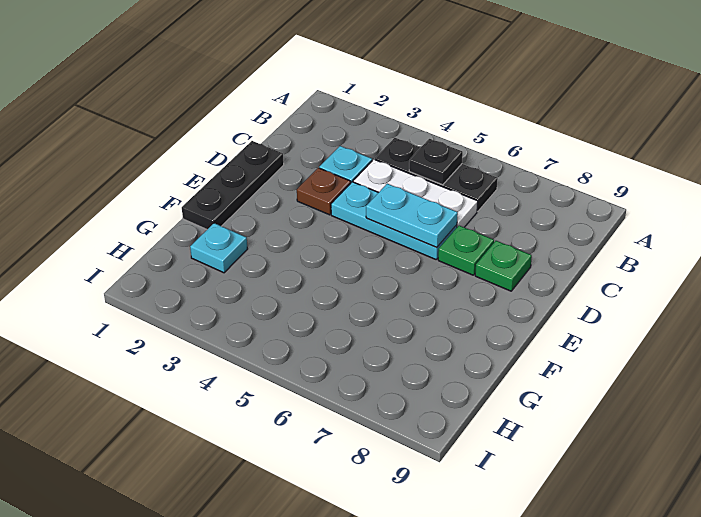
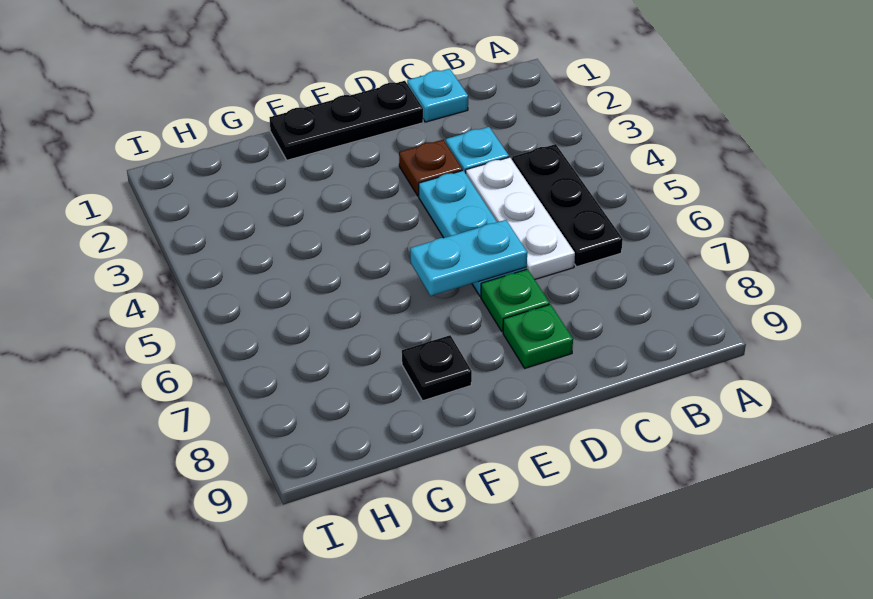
black 1x1 plate [409,139,463,185] -> black 1x1 plate moved to [402,335,472,401]
cyan 1x2 plate [366,184,458,248] -> cyan 1x2 plate turned to [410,220,527,296]
cyan 1x1 plate [190,223,247,273] -> cyan 1x1 plate moved to [407,69,468,122]

